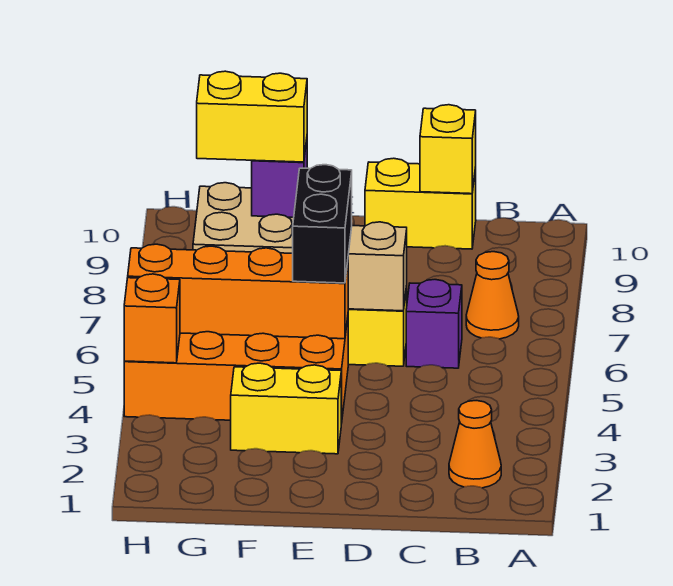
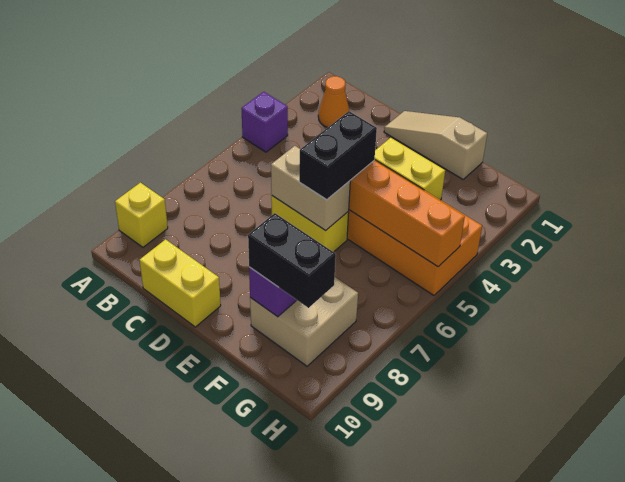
orange 1x1 cone [466,252,519,339] -> none
purple 1x1 brick [406,280,462,368] -> purple 1x1 brick moved to [241,92,288,152]
yellow 1x1 brick [420,105,476,194] -> yellow 1x1 brick moved to [115,183,168,247]
none -> tan 1x3 slope [384,111,487,179]
yellow 1x2 brick [197,71,307,162] -> black 1x2 brick [248,213,336,308]
orange 1x1 brick [124,274,180,363] -> none

